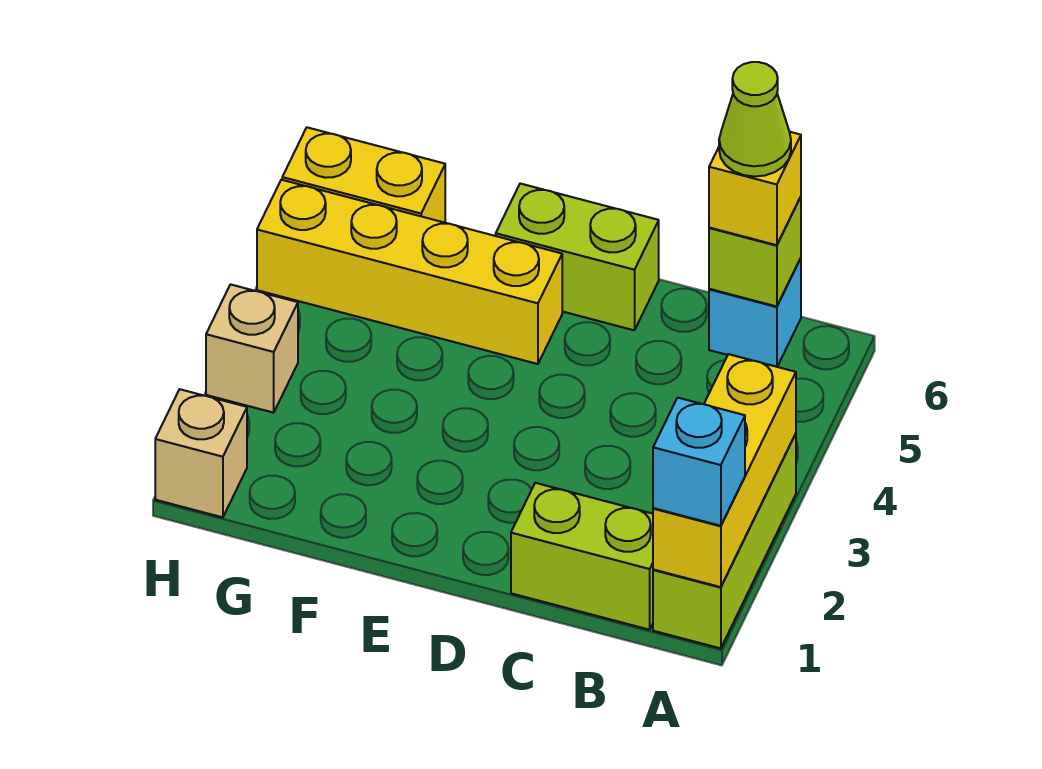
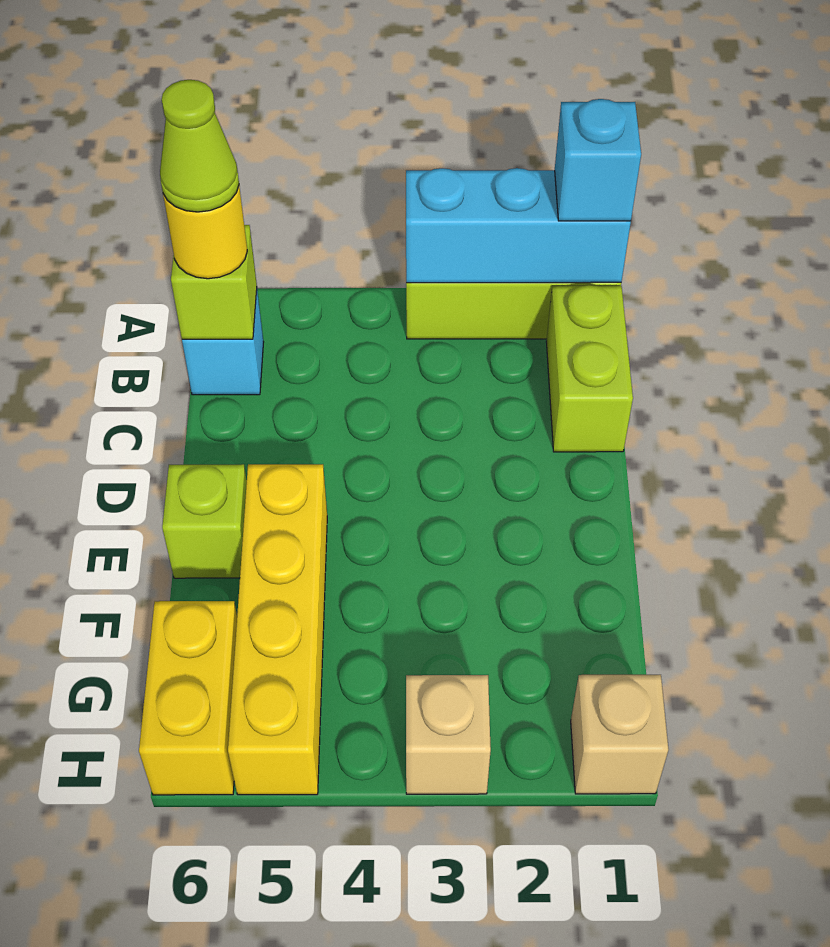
yellow 1x3 brick [653,354,796,587] -> cyan 1x3 brick [406,168,631,283]
yellow 1x1 brick [709,132,801,245] -> yellow 1x1 round brick [163,186,247,279]
lime 1x2 brick [496,184,659,330] -> lime 1x1 brick [162,464,247,578]

